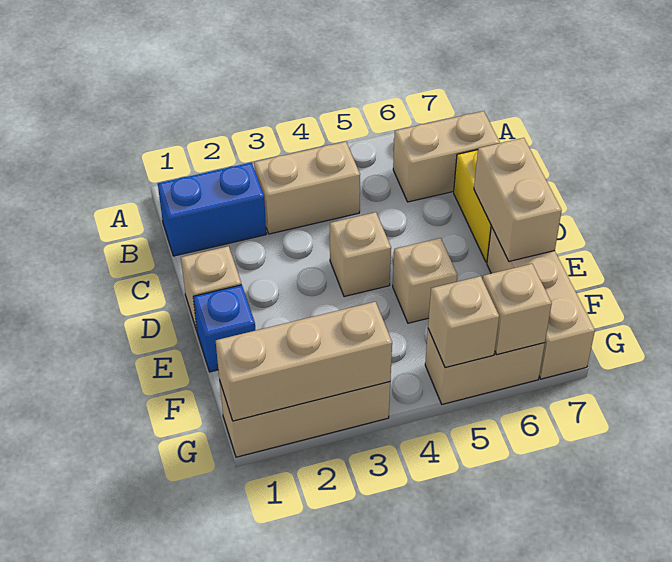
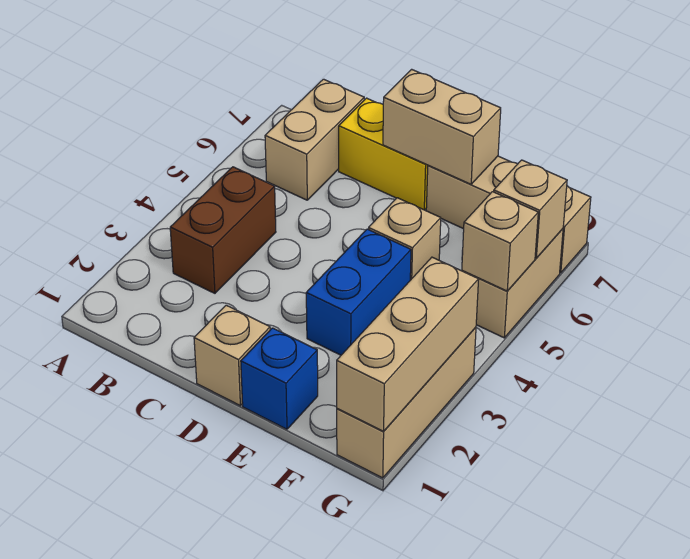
blue 1x2 brick [158,163,266,256] -> blue 1x2 brick moved to [306,229,411,355]
tan 1x2 brick [254,142,360,234] -> brown 1x2 brick [170,167,276,293]
tan 1x1 brick [330,212,391,297] -> none

